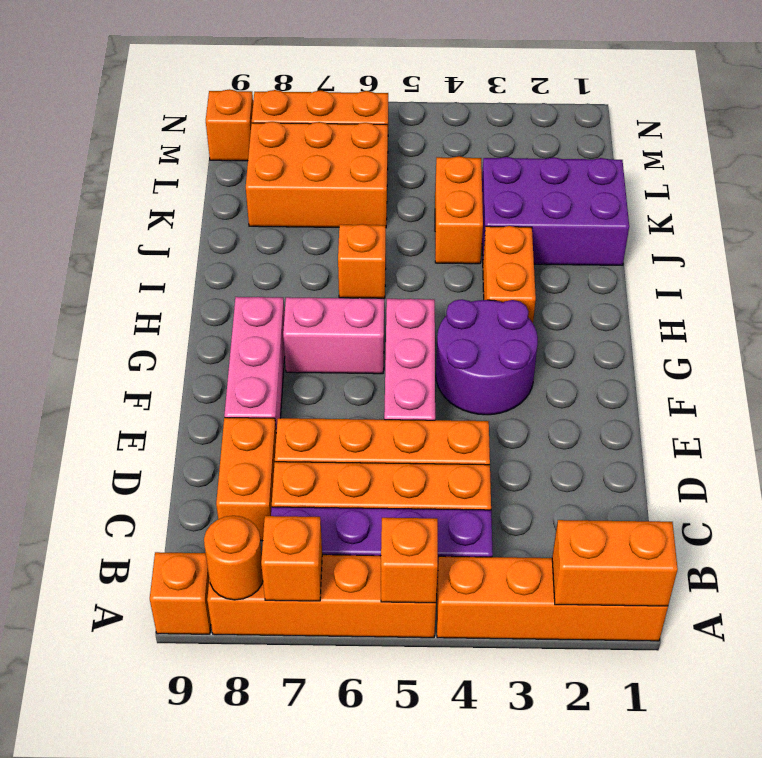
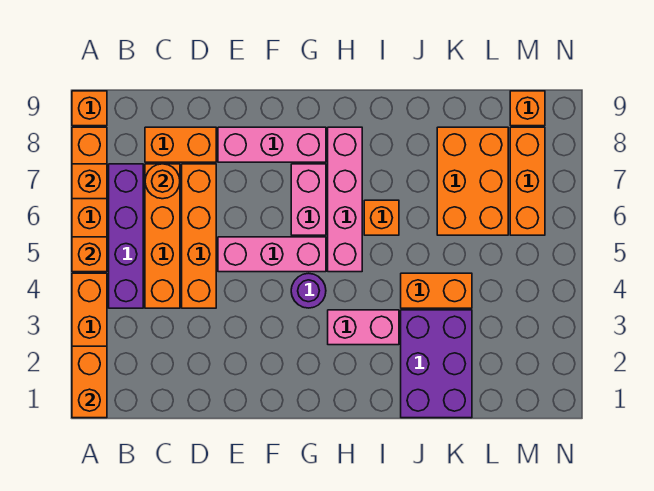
orange 1x1 round brick [204,516,263,600] -> orange 1x1 round brick moved to [145,164,180,199]
purple 2x2 round brick [436,299,538,415] -> purple 1x1 round brick [291,273,326,308]
orange 1x2 brick [483,226,536,323] -> pink 1x2 brick [328,310,399,345]
none -> pink 1x4 brick [328,127,362,272]

